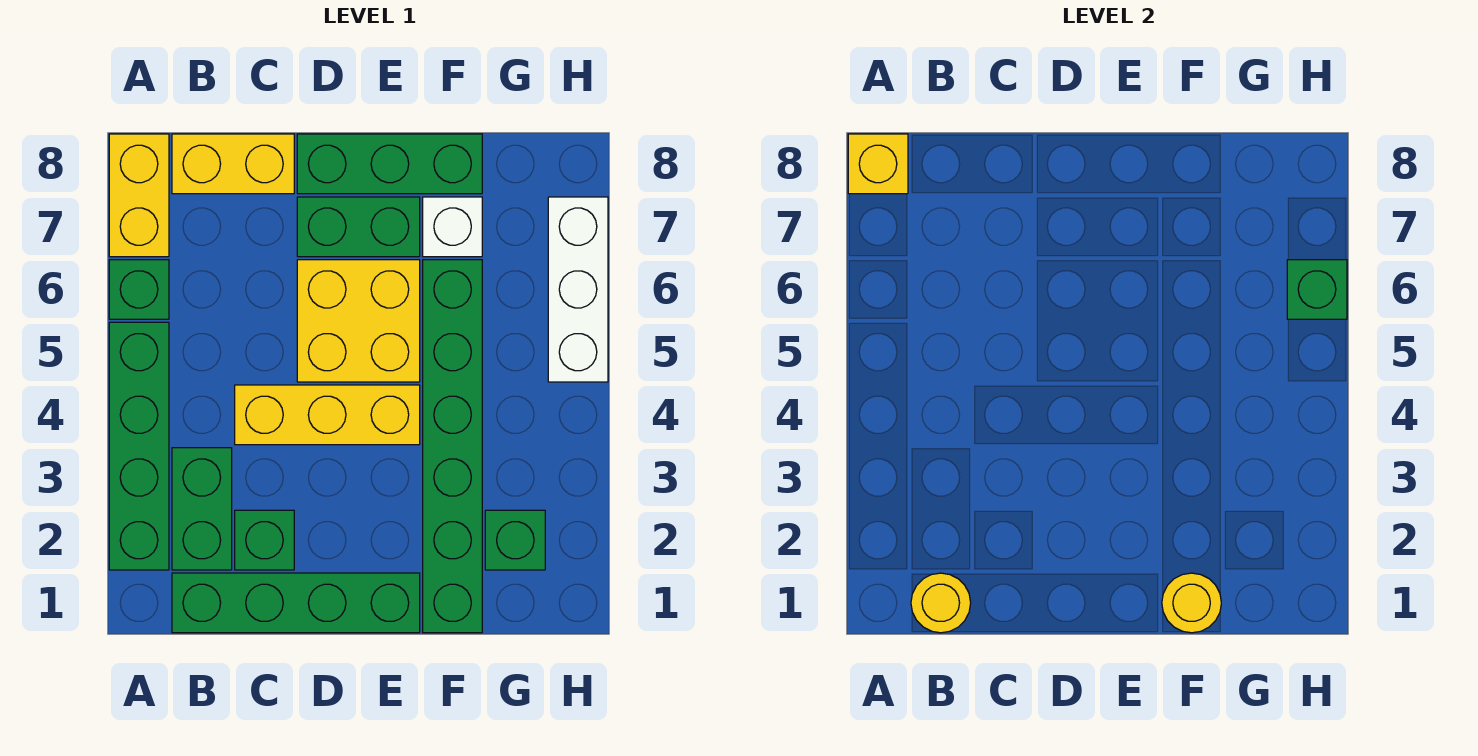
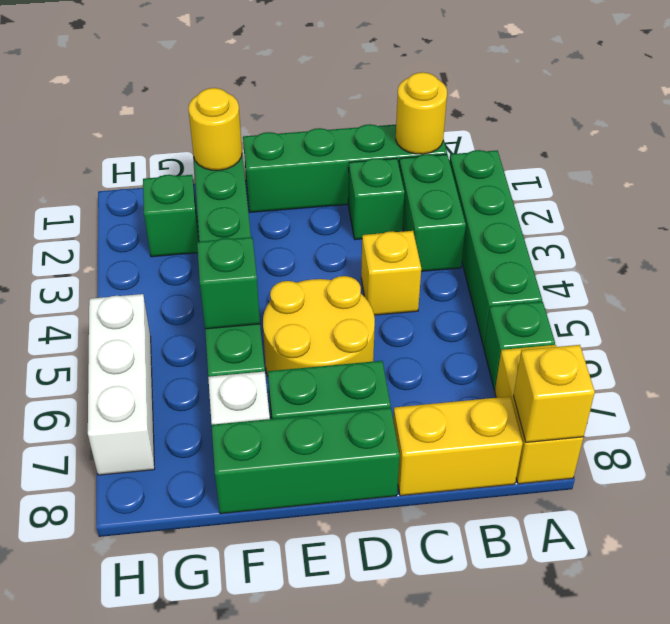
yellow 1x3 brick [235,385,420,445] -> yellow 1x1 brick [361,231,421,315]
yellow 2x2 brick [297,260,420,382] -> yellow 2x2 round brick [263,276,375,376]
green 1x1 brick [1287,260,1347,319] -> green 1x1 brick moved to [197,237,260,329]

